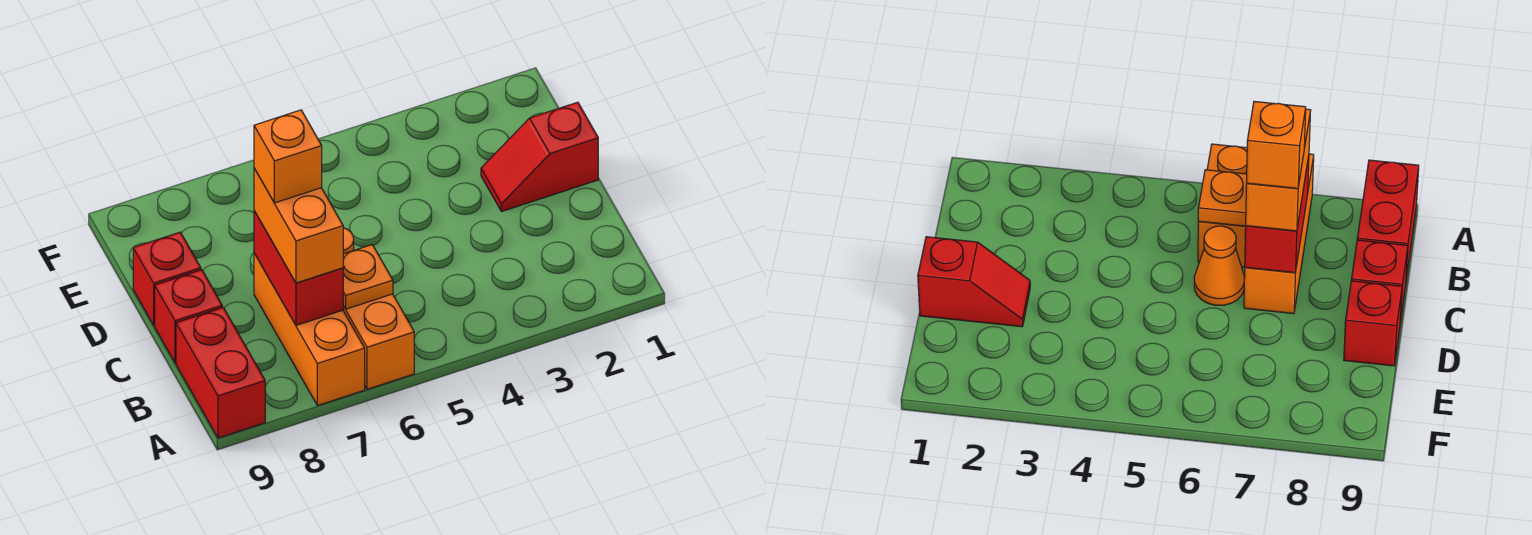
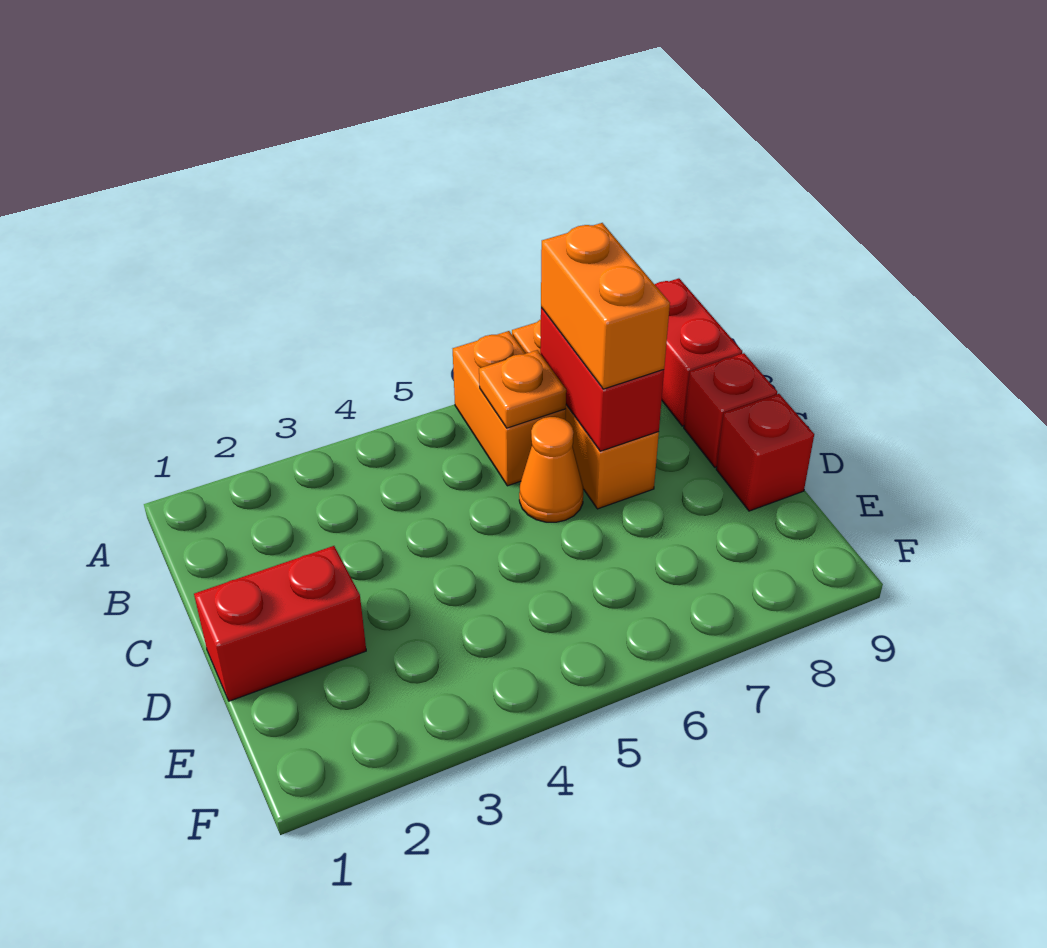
orange 1x1 brick [254,110,322,203] -> none
red 1x2 slope [481,102,598,212] -> red 1x2 brick [194,546,366,701]

